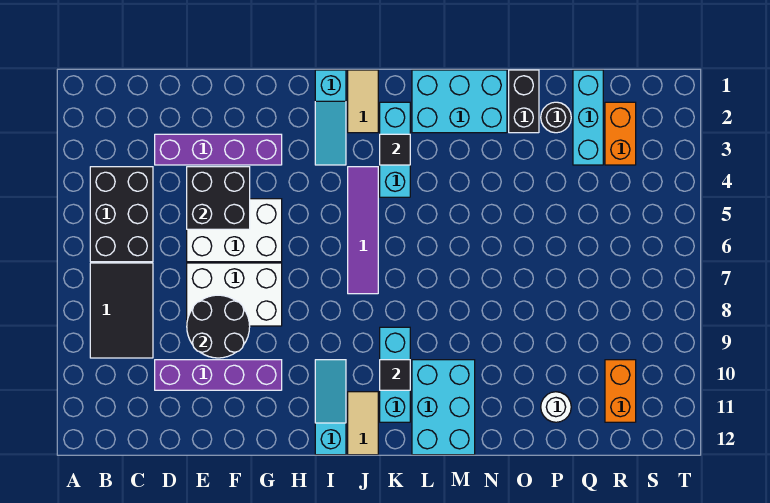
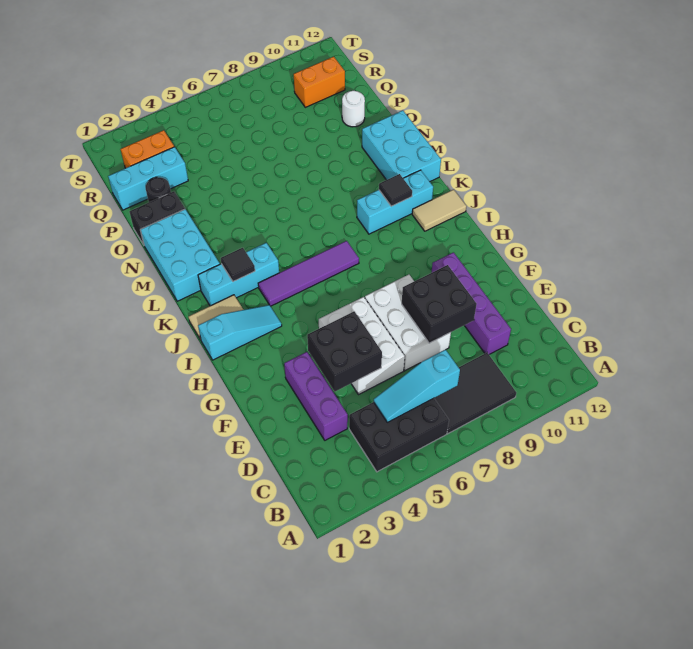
purple 1x4 brick [155,134,282,165] -> purple 1x3 brick [284,352,348,440]
black 2x2 round brick [187,295,250,358] -> black 2x2 brick [402,265,477,343]
cyan 1x3 slope [315,360,346,455] -> cyan 1x3 slope moved to [374,350,460,422]
cyan 2x3 brick [412,360,475,455] -> cyan 2x3 brick turned to [362,110,441,181]

